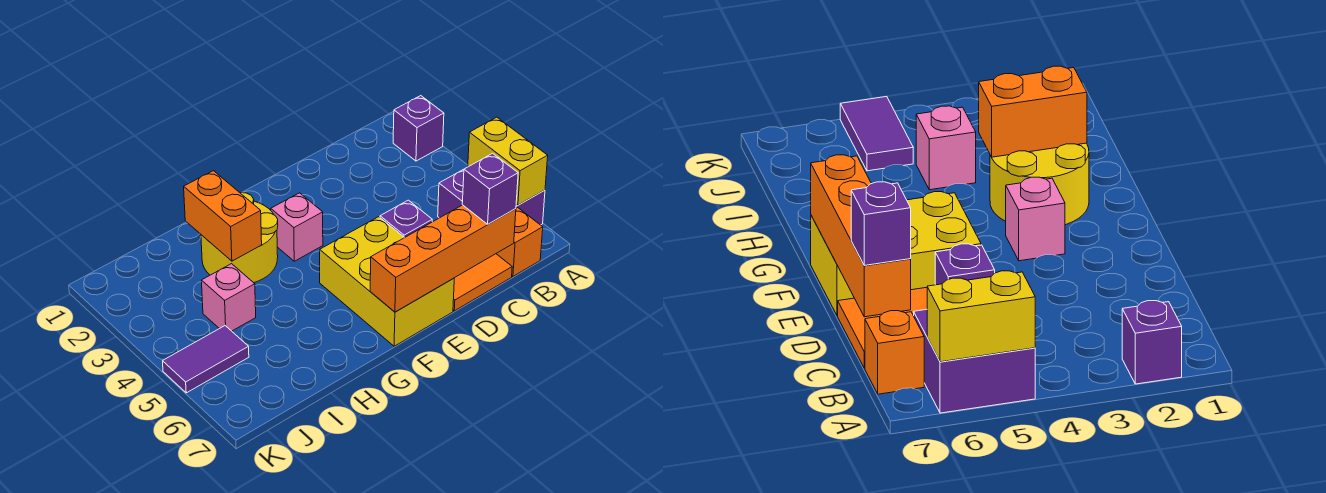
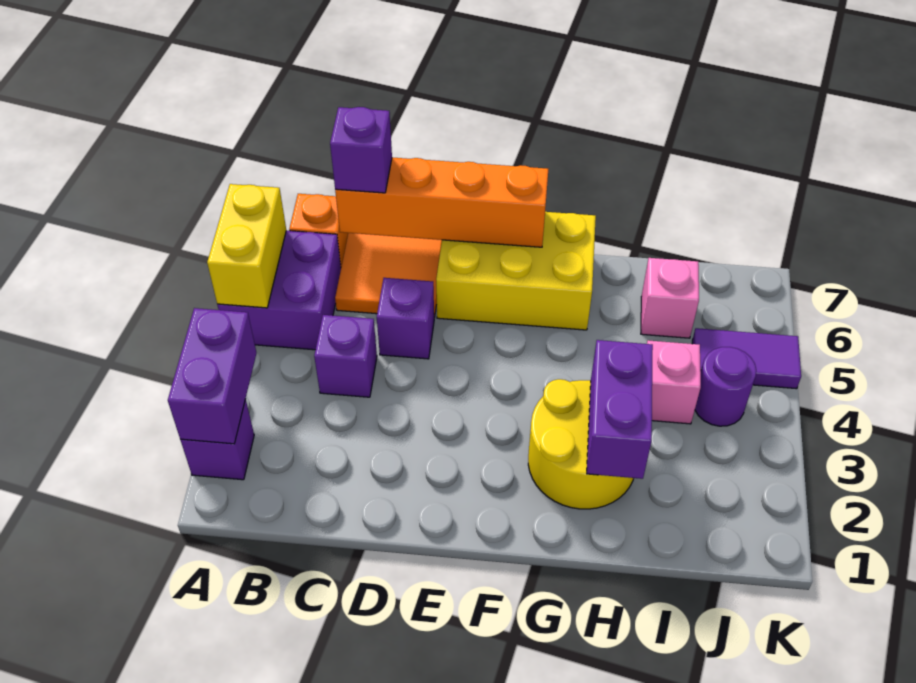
none -> purple 1x2 brick [168,308,256,444]
none -> purple 1x1 brick [314,315,377,397]
yellow 2x3 brick [320,217,454,346] -> yellow 2x3 brick turned to [436,212,596,330]
pink 1x1 brick [271,193,323,261] -> pink 1x1 brick moved to [641,258,699,338]
orange 1x2 brick [184,171,262,261] -> purple 1x2 brick [587,340,653,479]
none -> purple 1x1 round brick [695,347,756,426]

